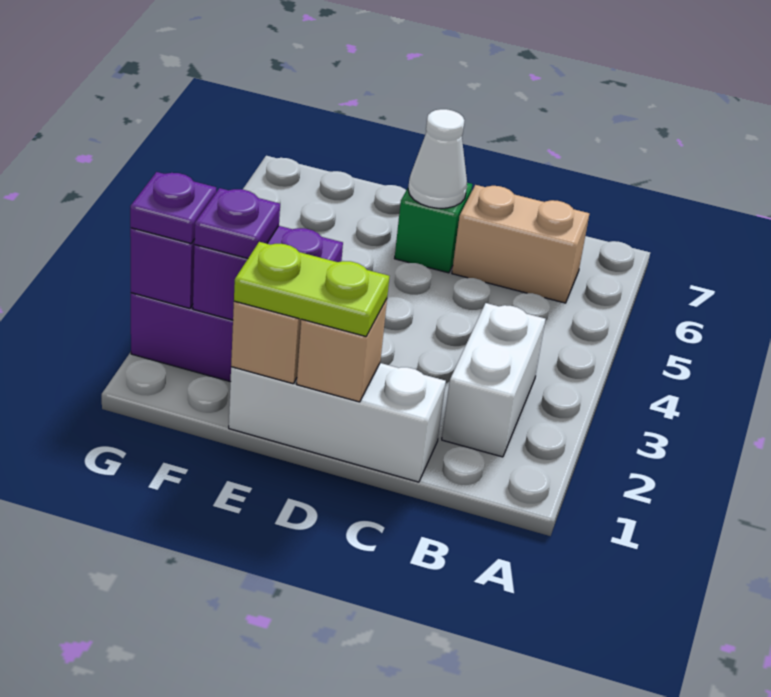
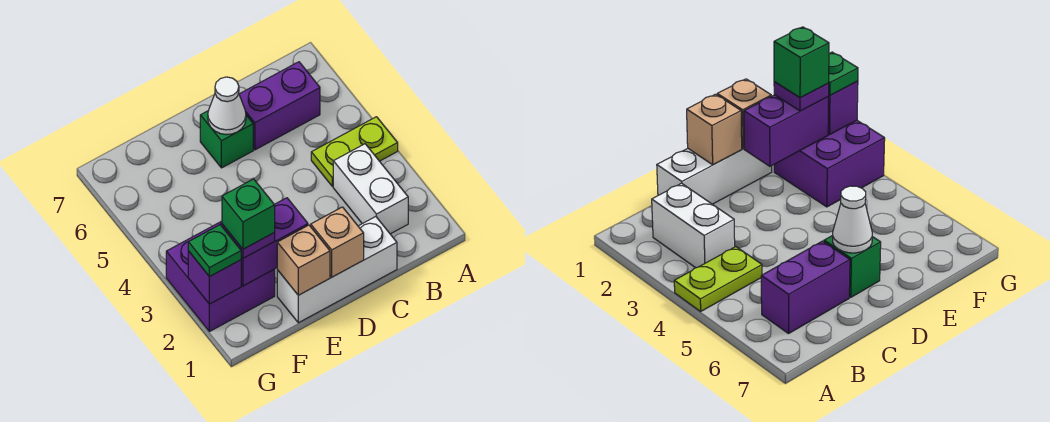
tan 1x2 brick [452,185,589,303] -> purple 1x2 brick [239,62,320,150]
lime 1x2 plate [234,242,389,336] -> lime 1x2 plate moved to [311,117,398,186]
none -> green 1x1 brick [222,179,275,249]
purple 1x1 plate [130,172,216,243] -> green 1x1 plate [188,225,241,277]

